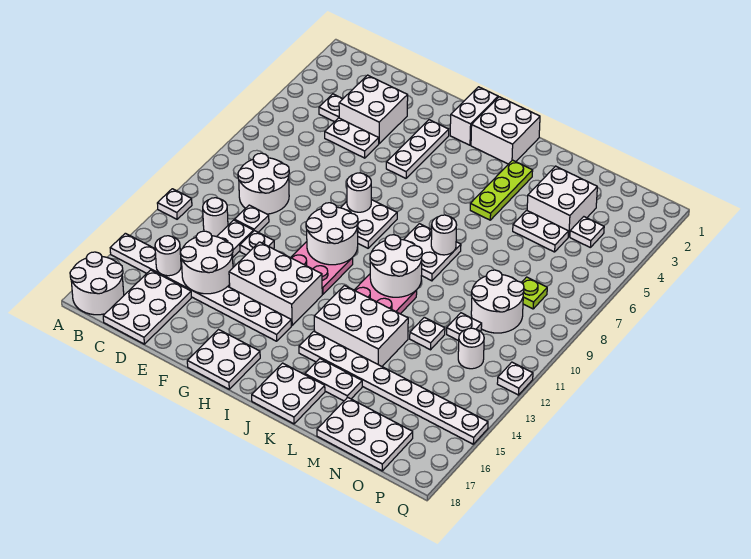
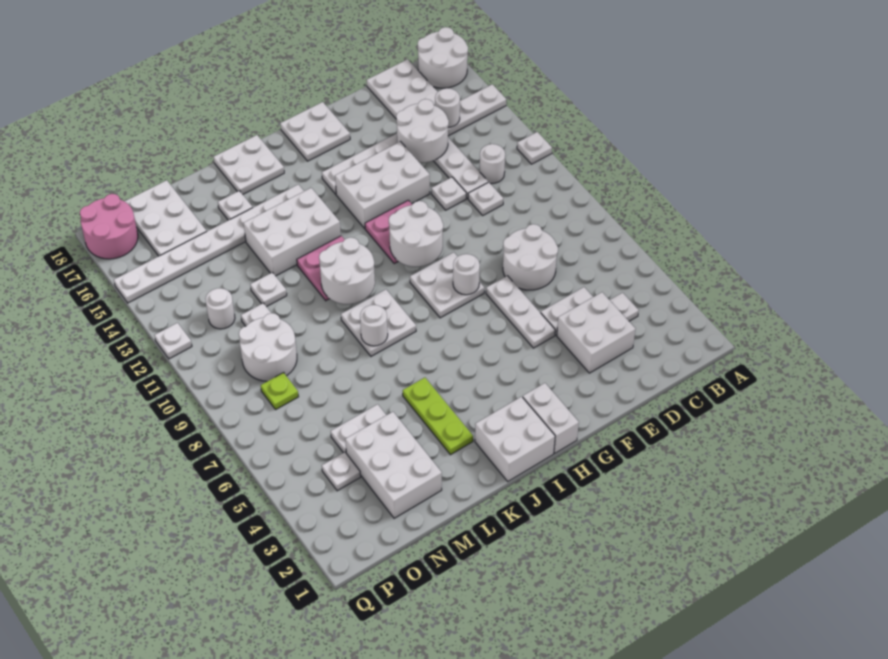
white 2x2 round brick [238,153,289,214] -> white 2x2 round brick moved to [503,224,558,290]
white 1x3 plate [386,120,449,178] -> white 1x3 plate moved to [486,276,555,348]
white 1x2 plate [305,359,362,401] -> white 1x1 plate [218,191,253,220]
white 2x2 brick [527,166,597,237] -> white 2x3 brick [345,412,442,518]
white 2x3 plate [317,397,413,471] -> white 2x3 plate turned to [125,180,207,256]
none -> pink 2x2 round brick [80,194,138,259]

